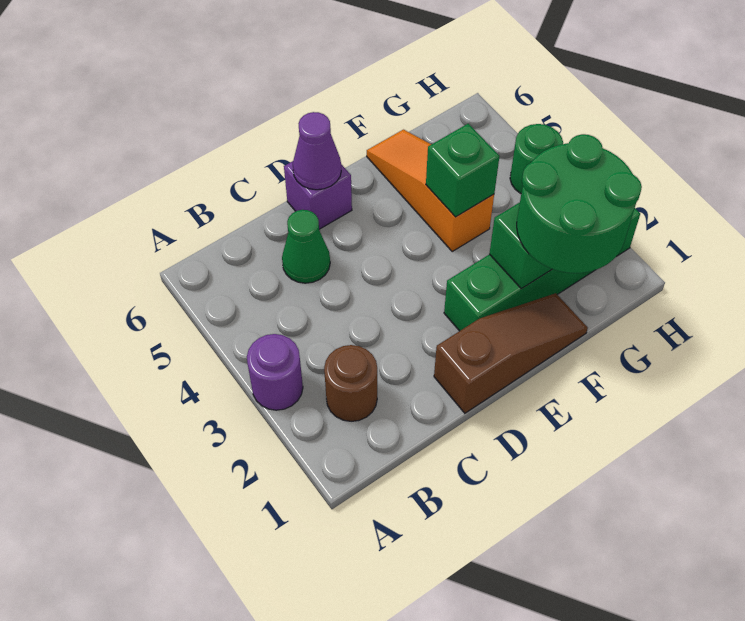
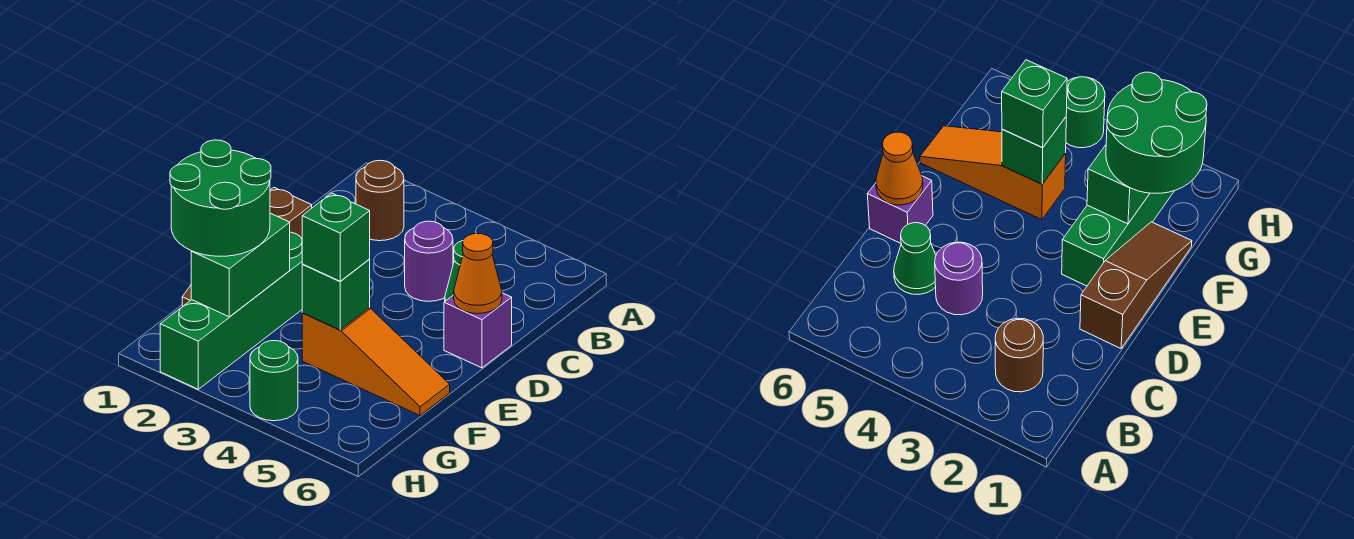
purple 1x1 round brick [247,334,303,410] -> purple 1x1 round brick moved to [405,221,453,301]
purple 1x1 cone [293,112,341,190] -> orange 1x1 cone [454,233,502,314]
none -> green 1x1 brick [302,193,370,281]

